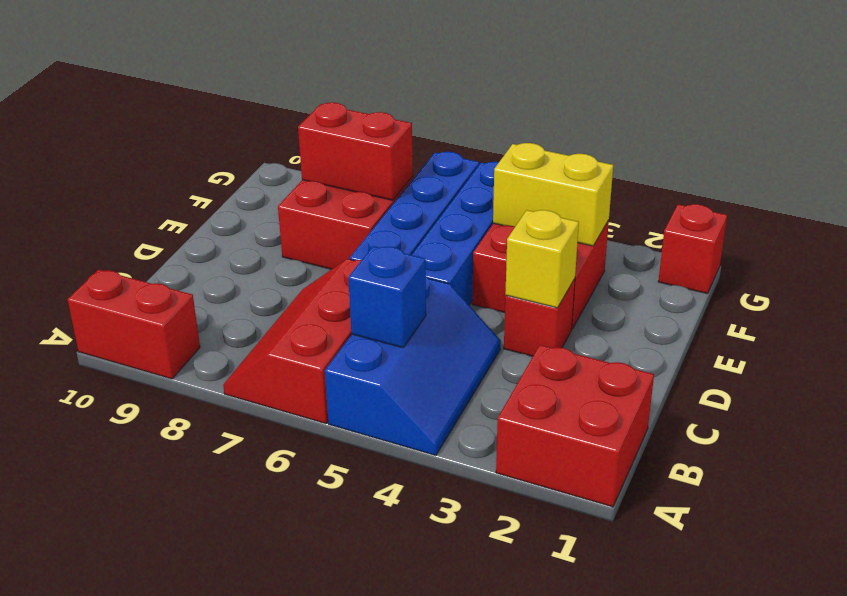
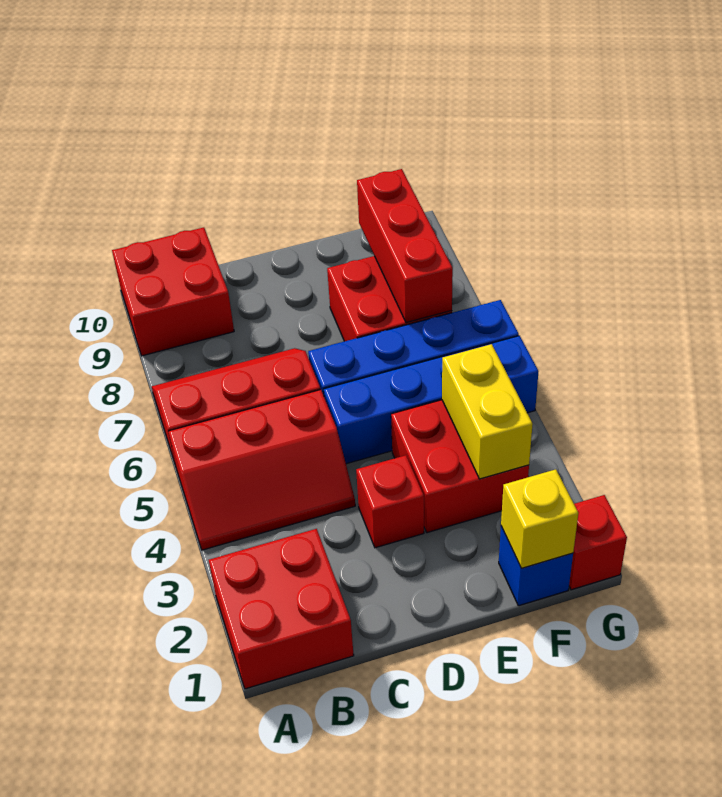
blue 2x3 slope [325,277,501,456] -> red 2x3 slope [168,390,355,550]
red 1x2 brick [68,270,200,379] -> red 2x2 brick [112,227,234,356]
blue 1x1 brick [348,246,426,348] -> blue 1x1 brick moved to [499,526,573,606]
yellow 1x1 brick [505,210,579,308] -> yellow 1x1 brick moved to [501,469,578,568]
red 1x2 brick [298,102,413,200] -> red 1x3 brick [357,169,453,323]

